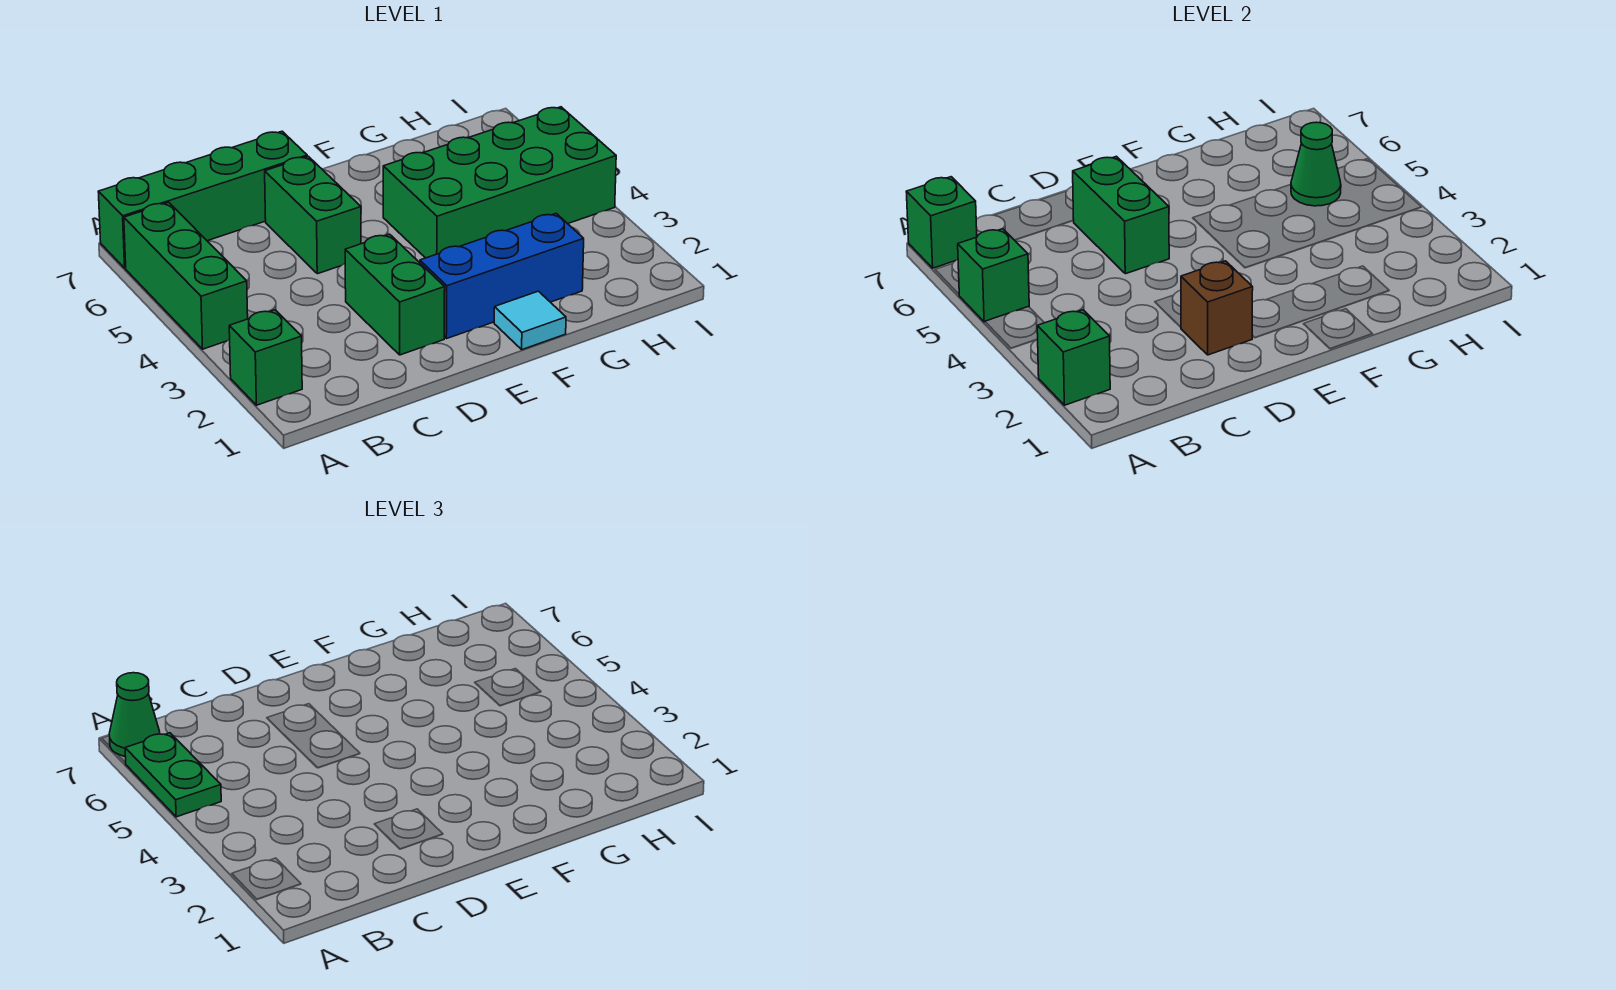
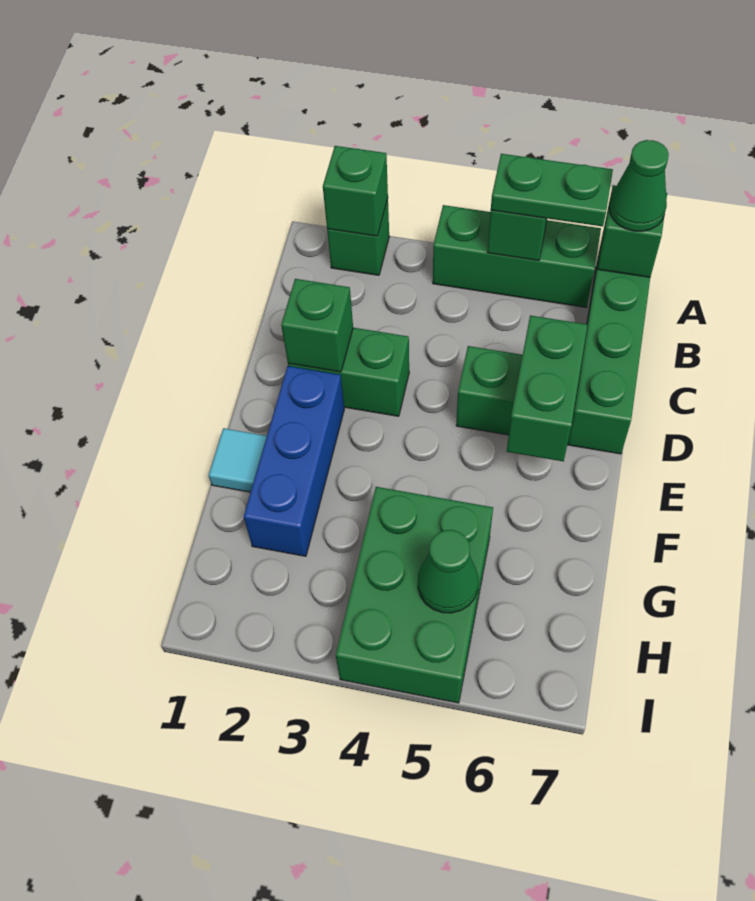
brown 1x1 brick [1181,261,1253,355] -> green 1x1 brick [281,279,353,372]
green 1x2 brick [1073,156,1169,274] -> green 1x2 brick turned to [507,315,587,461]
green 2x4 brick [383,107,616,258] -> green 2x3 brick [336,487,493,703]

